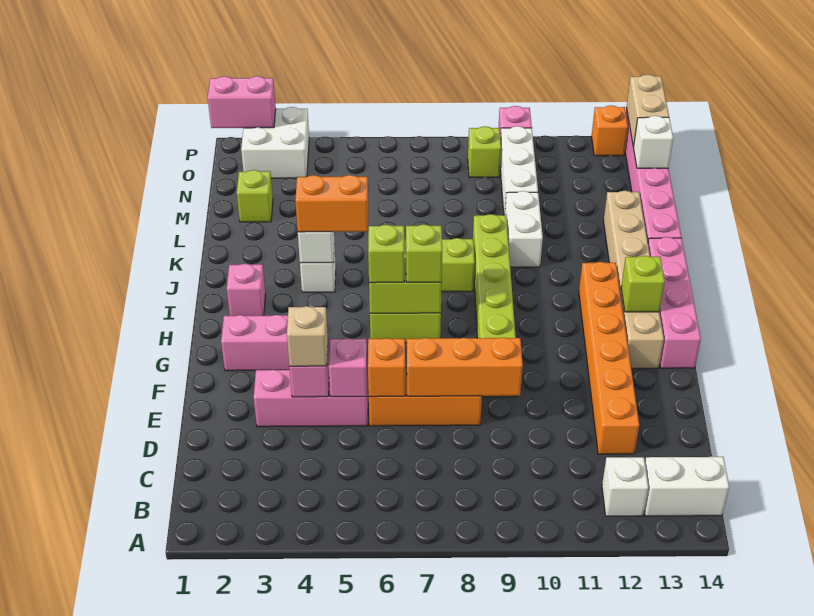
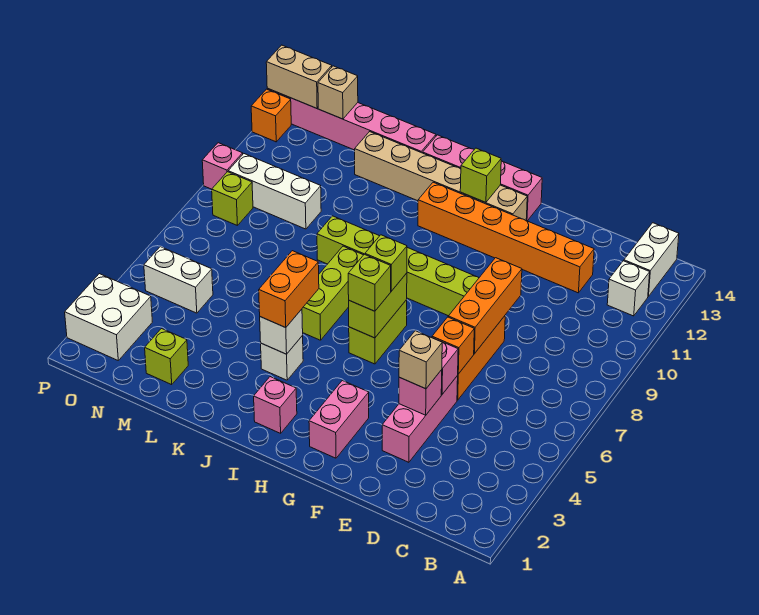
white 1x2 brick [505,191,543,267] -> white 1x2 brick moved to [144,247,213,313]
white 1x1 brick [633,116,673,168] -> tan 1x1 brick [318,66,358,119]
pink 1x2 brick [208,76,276,128] -> none

